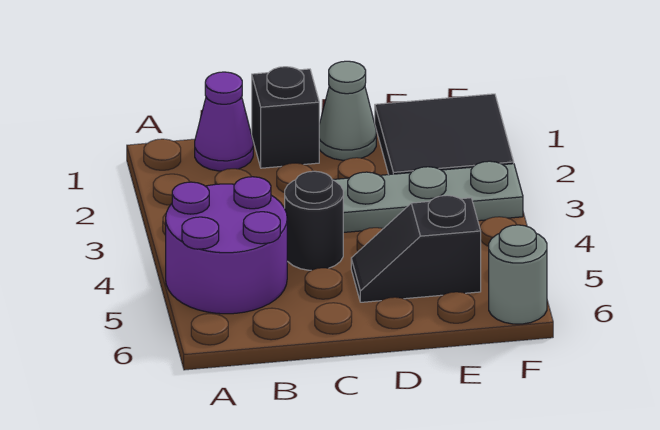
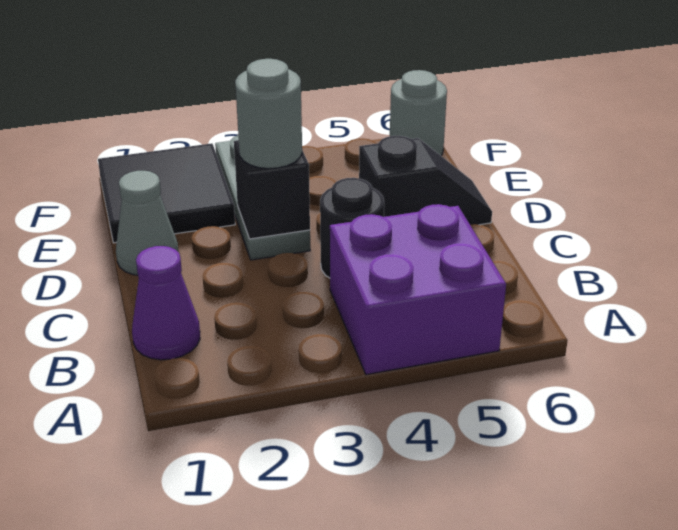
purple 2x2 round brick [166,177,287,314] -> purple 2x2 brick [330,204,506,375]
black 1x1 brick [251,67,319,168] -> black 1x1 brick moved to [234,140,310,239]
none -> grey 1x1 round brick [235,59,302,169]
black 1x2 slope [351,195,481,302] -> black 1x2 slope turned to [359,136,492,225]

